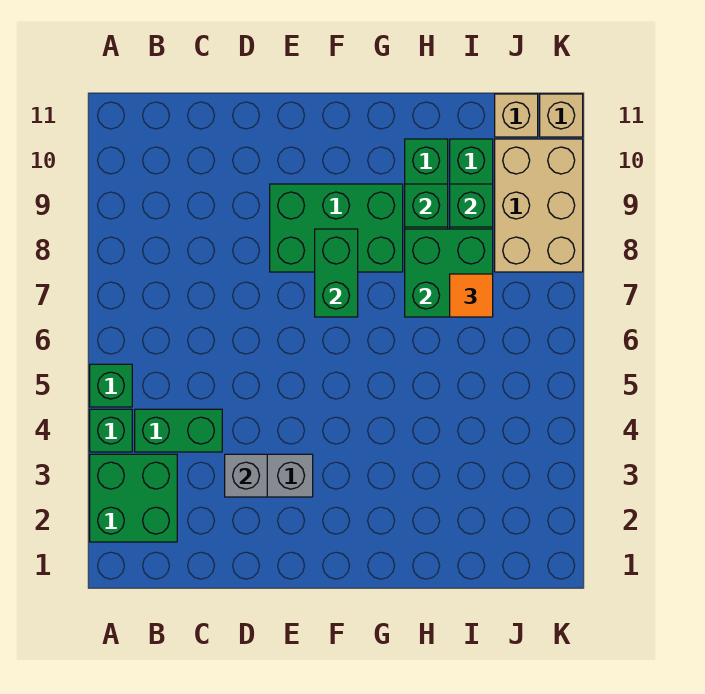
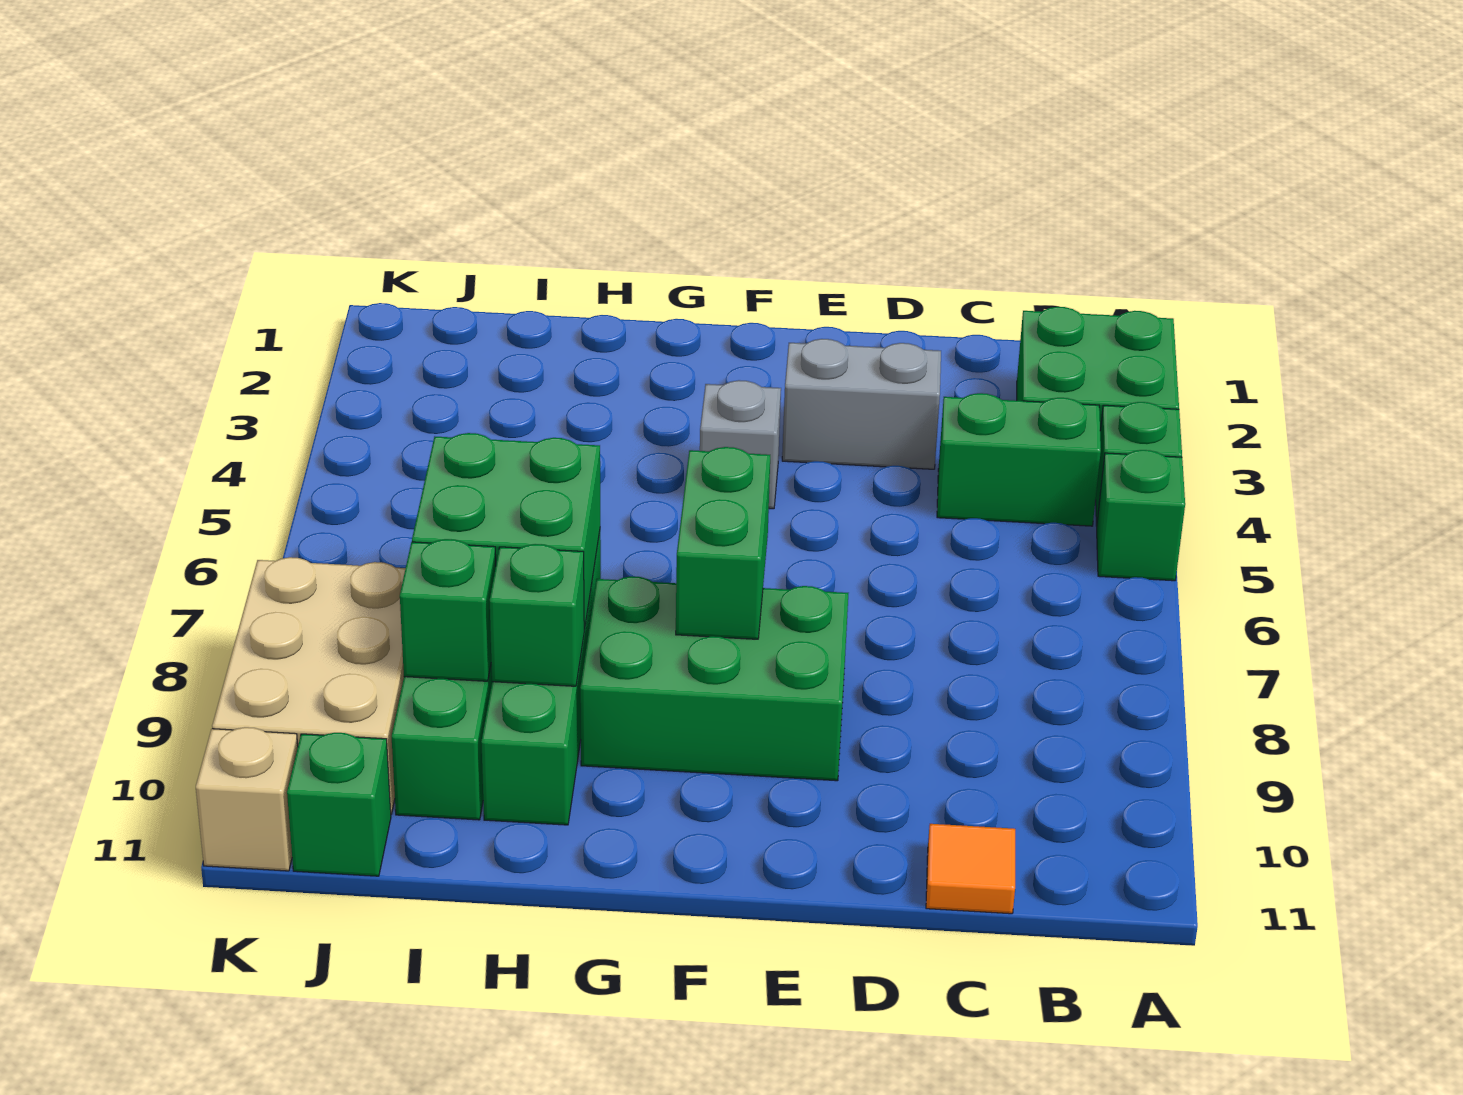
grey 1x1 brick [225,454,267,497] -> grey 1x1 brick moved to [700,380,781,509]
orange 1x1 tile [450,274,493,317] -> orange 1x1 tile moved to [926,824,1015,914]
tan 1x1 brick [495,94,538,137] -> green 1x1 brick [287,733,391,876]

